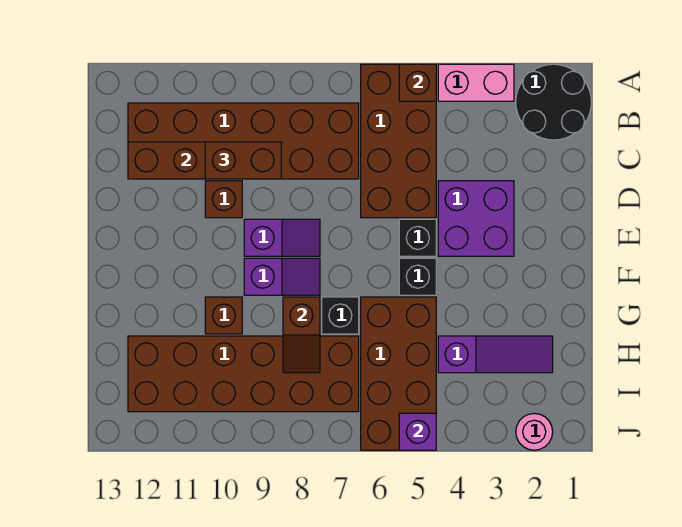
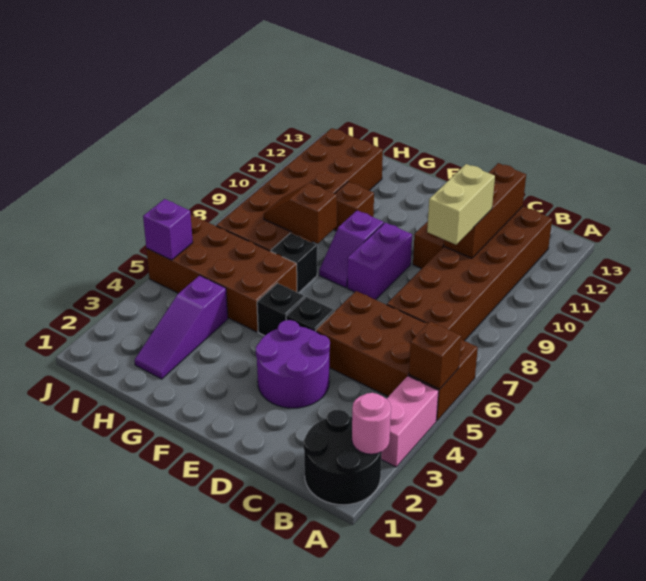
brown 1x2 brick [205,142,281,179] -> tan 1x2 brick [427,164,495,244]
purple 2x2 brick [438,181,514,256] -> purple 2x2 round brick [256,320,330,408]
purple 1x2 slope [244,219,320,256] -> purple 1x2 brick [347,223,412,300]
pink 1x1 round brick [516,413,553,450] -> pink 1x1 round brick moved to [352,393,391,454]

